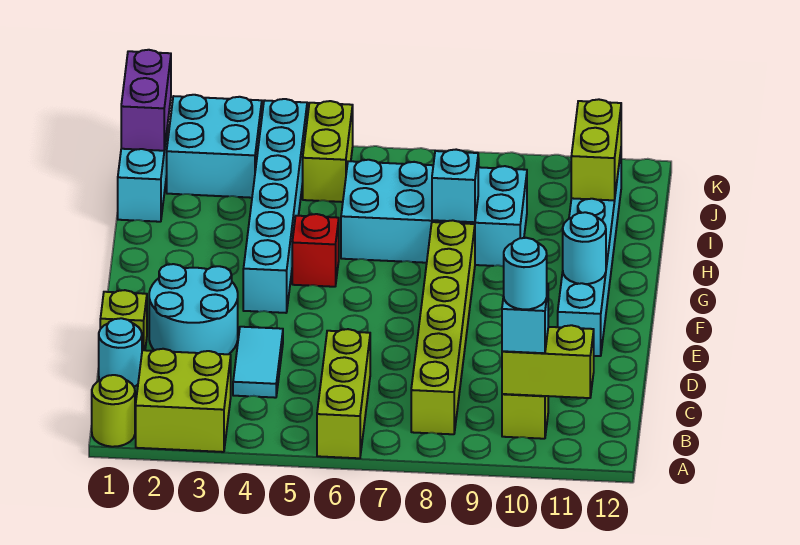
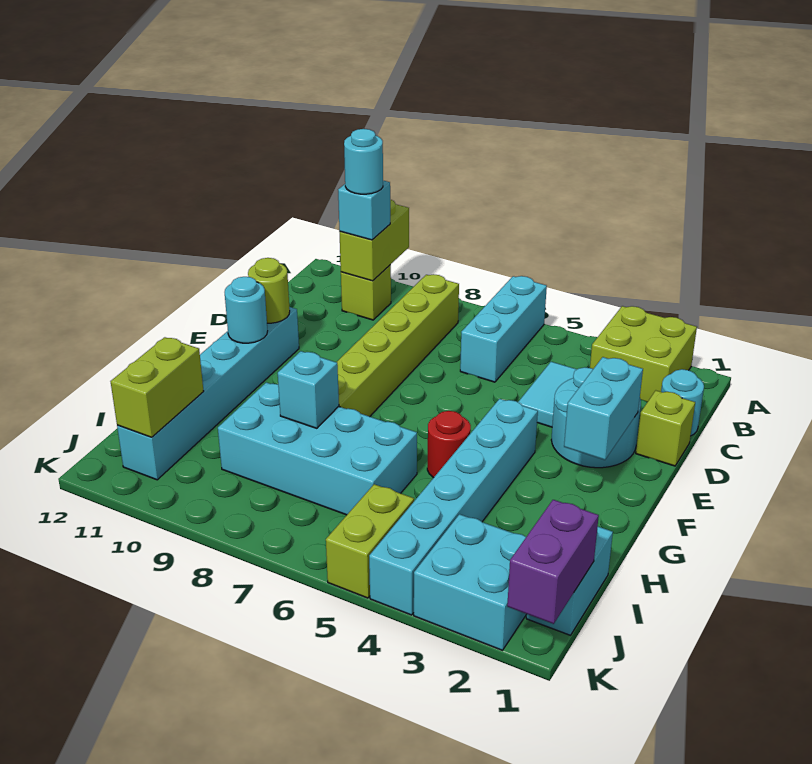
lime 1x1 round brick [92,375,135,447] -> lime 1x1 round brick moved to [248,258,290,323]
lime 1x3 brick [317,329,370,458] -> cyan 1x3 brick [460,276,547,382]
lime 1x2 brick [502,325,594,398] -> lime 1x2 brick turned to [340,200,409,281]
none -> cyan 1x2 brick [564,357,643,460]
red 1x1 brick [292,214,339,287] -> red 1x1 round brick [427,411,471,478]

